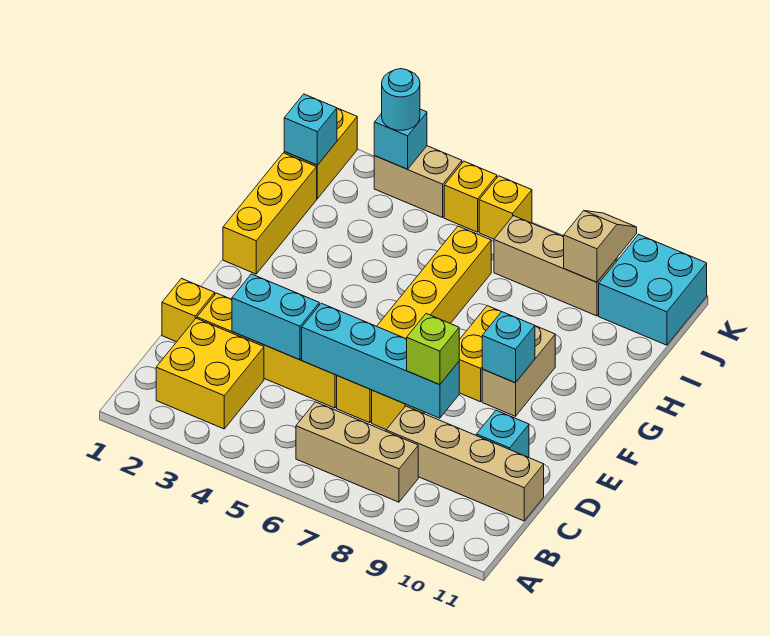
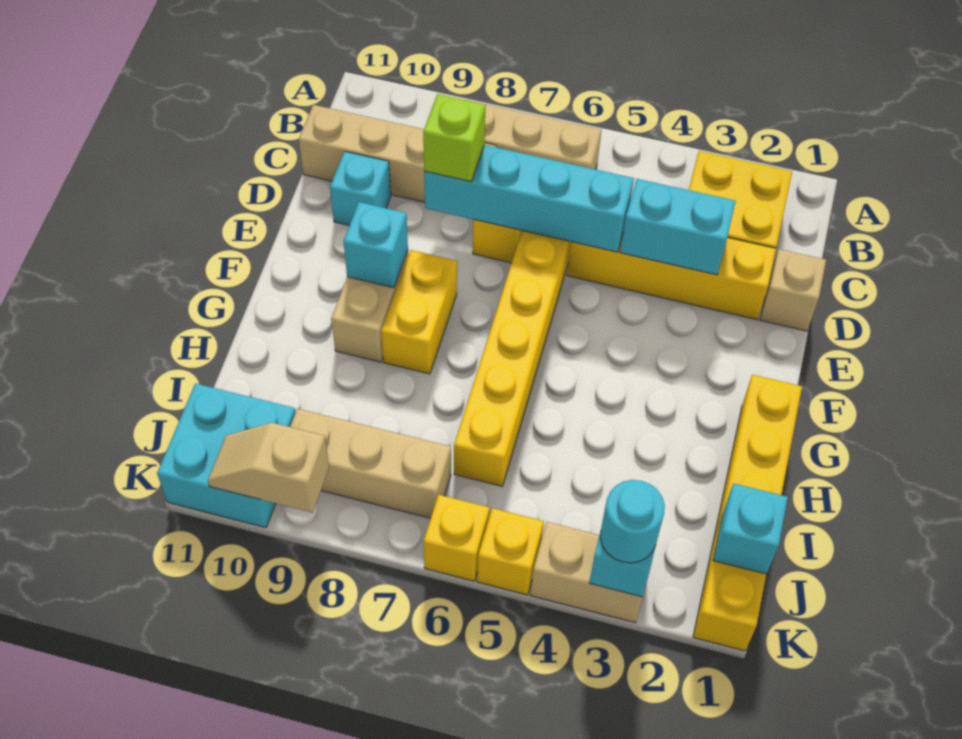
yellow 1x1 brick [162,279,215,342] -> tan 1x1 brick [760,249,826,331]
tan 1x2 slope [564,211,637,282] -> tan 1x2 slope turned to [208,423,329,513]

